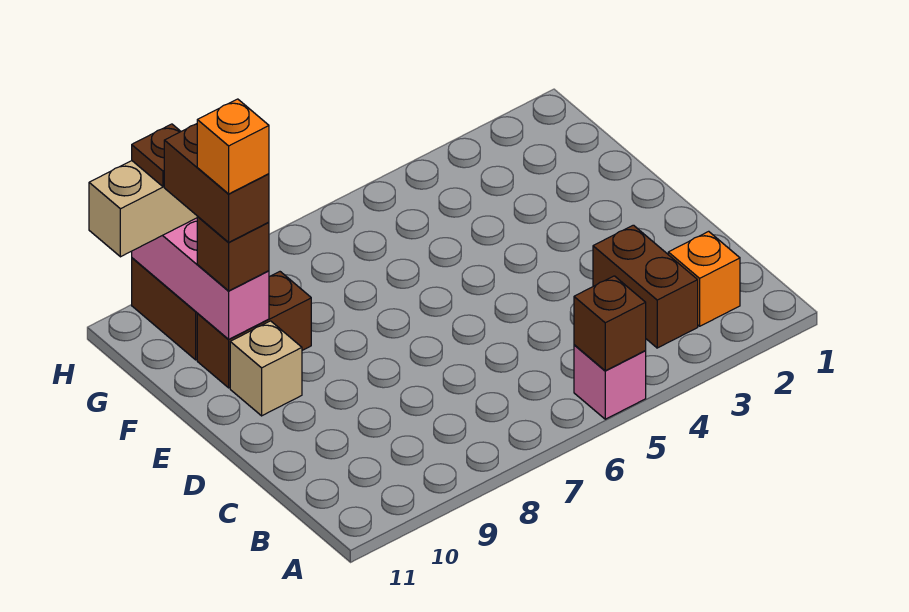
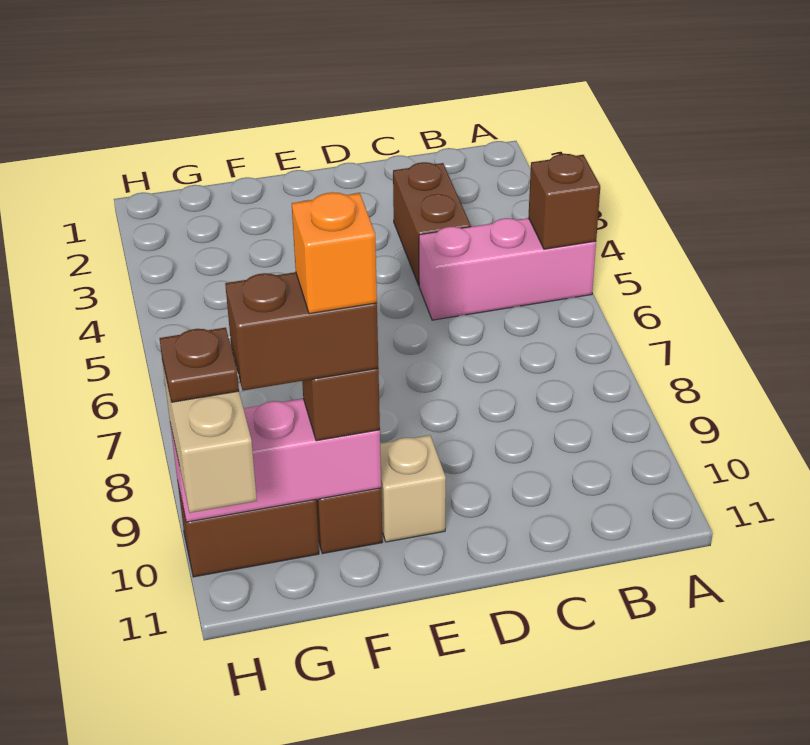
pink 1x1 brick [574,345,646,419] -> pink 1x3 brick [419,218,596,320]
orange 1x1 brick [668,231,740,326] -> none
brown 1x2 brick [593,225,698,348] -> brown 1x2 brick turned to [393,162,471,285]

